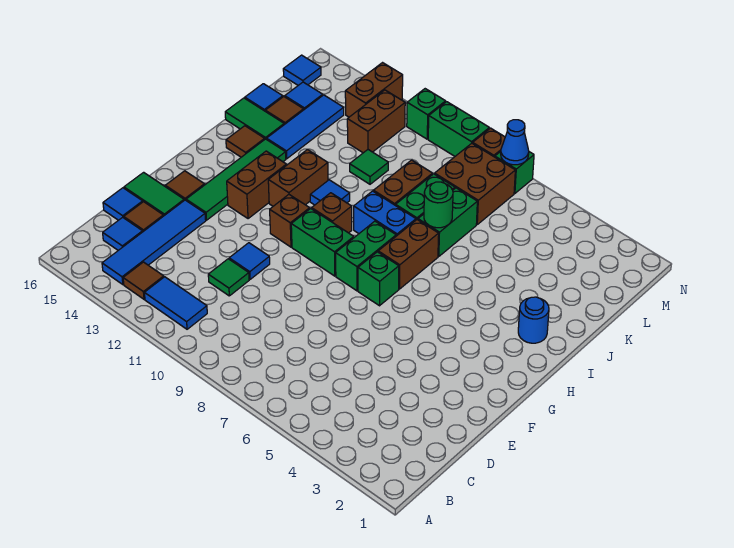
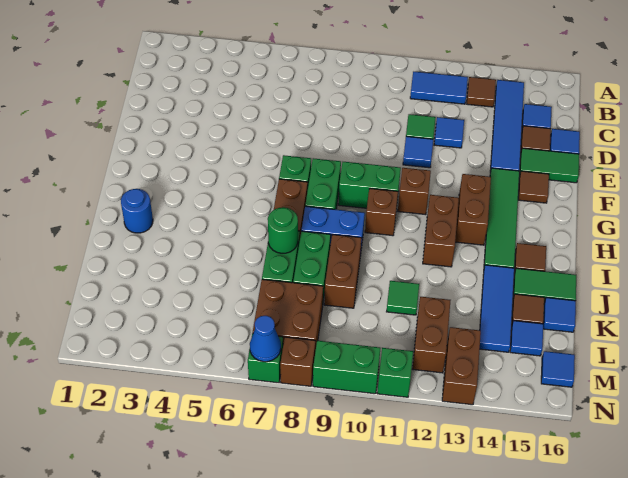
blue 1x1 tile [310,180,350,205] -> blue 1x1 tile moved to [434,117,464,148]

